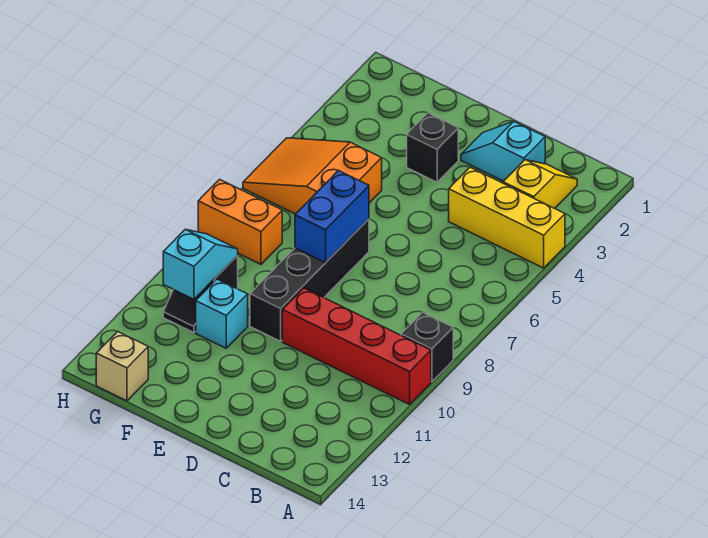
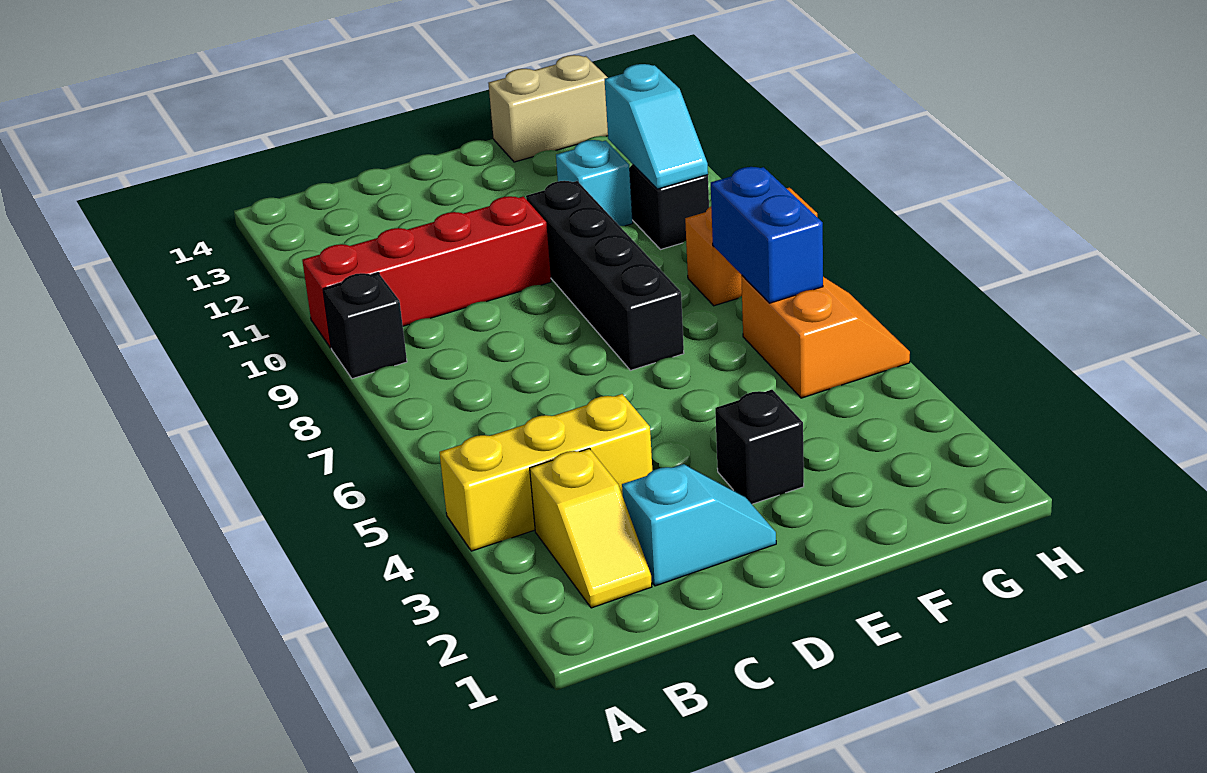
blue 1x2 brick [295,170,369,263] -> blue 1x2 brick moved to [711,167,823,303]
orange 2x3 slope [243,138,382,214] -> orange 2x2 slope [741,276,910,398]
tan 1x1 brick [96,332,148,401] -> tan 1x2 brick [488,55,608,162]

